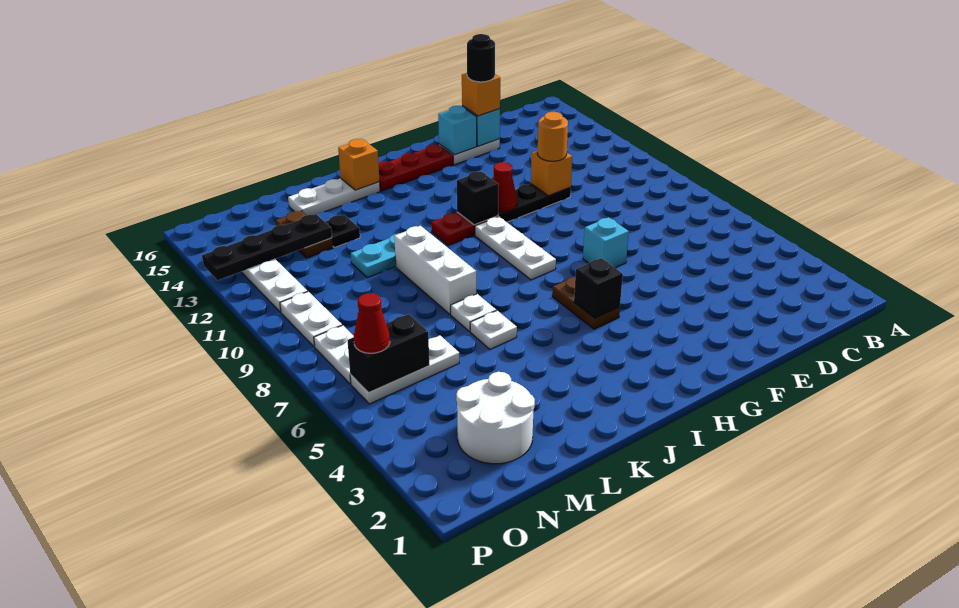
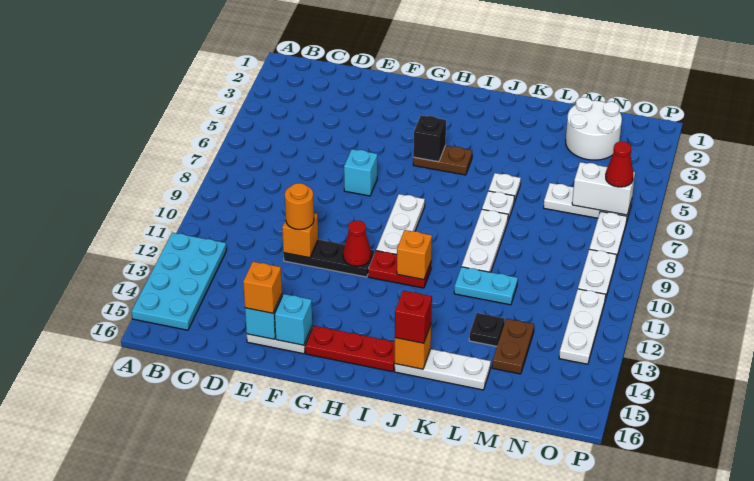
none -> cyan 2x4 plate [132,233,226,330]
black 1x1 round brick [467,34,495,82] -> none
brown 1x2 plate [552,277,620,329] -> brown 1x2 plate turned to [413,146,472,175]
black 1x1 brick [457,171,499,225] -> none
none -> orange 1x1 brick [397,230,432,280]
none -> red 1x1 brick [395,291,432,343]
white 1x3 brick [394,226,476,314] -> white 1x3 plate [462,209,508,272]
black 1x4 plate [202,214,332,280] -> none
black 1x2 brick [347,314,429,393] -> white 1x2 brick [572,162,635,215]

